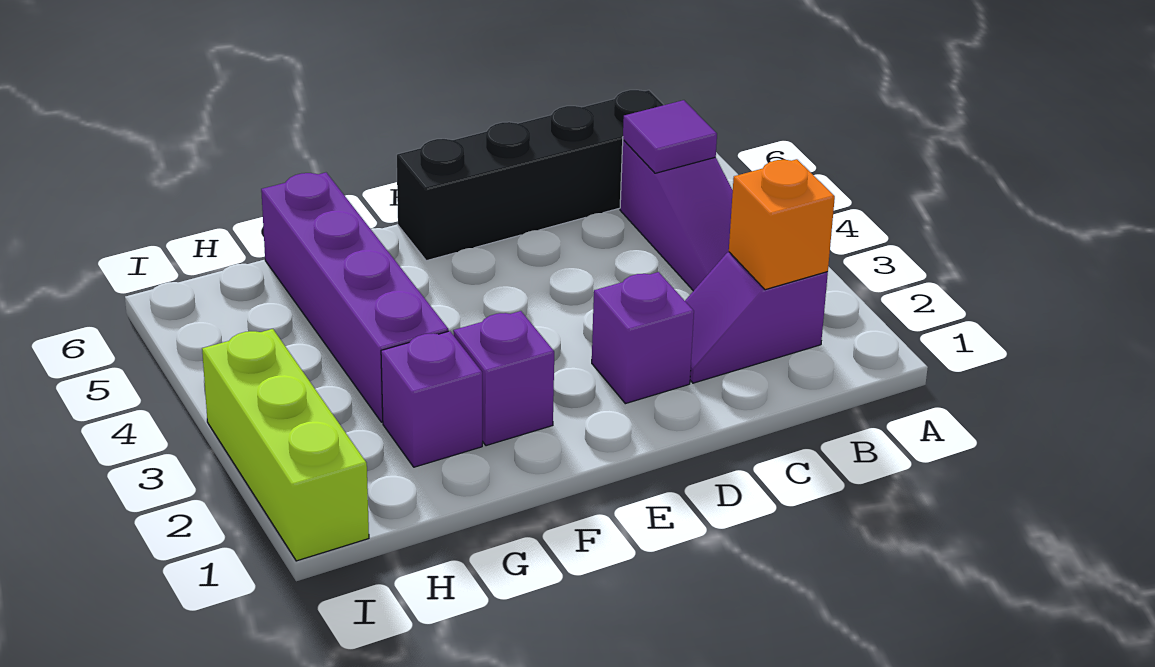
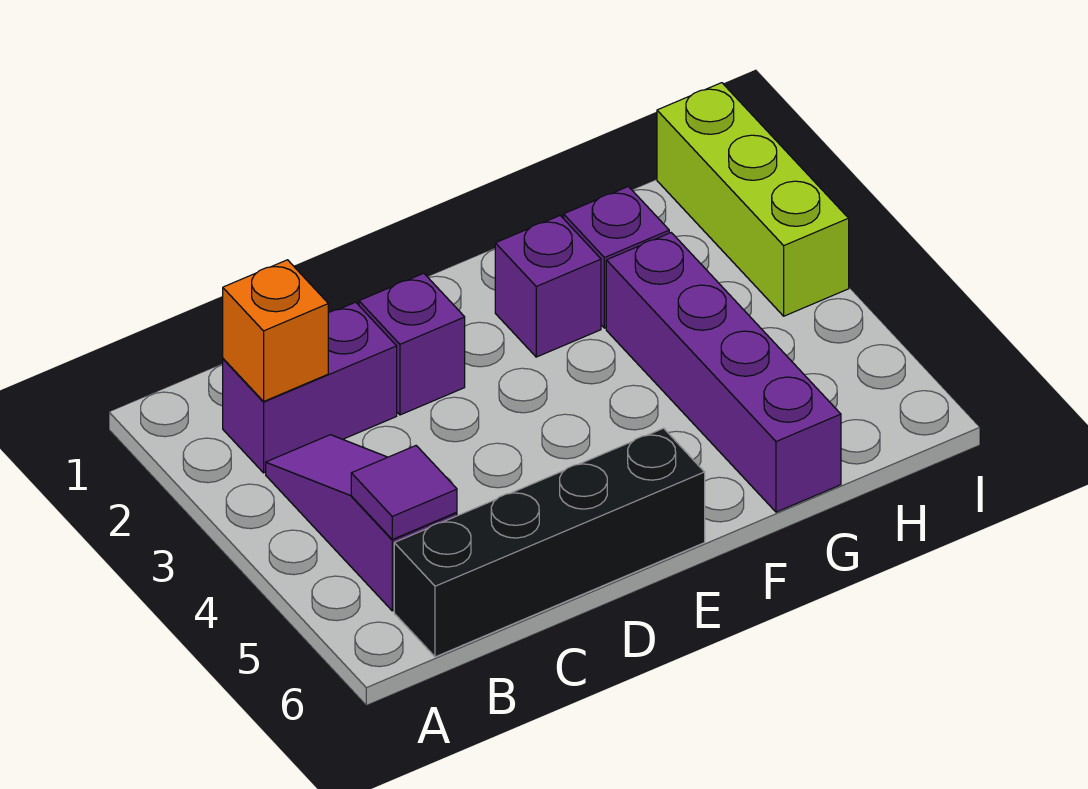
purple 1x2 slope [685,252,828,383] -> purple 1x2 brick [223,302,397,473]

